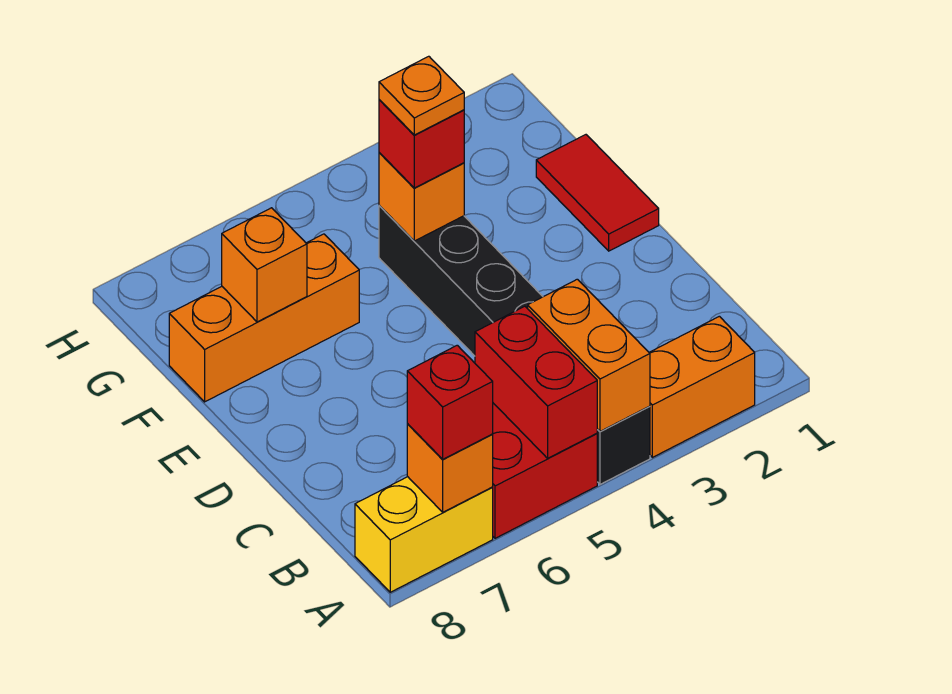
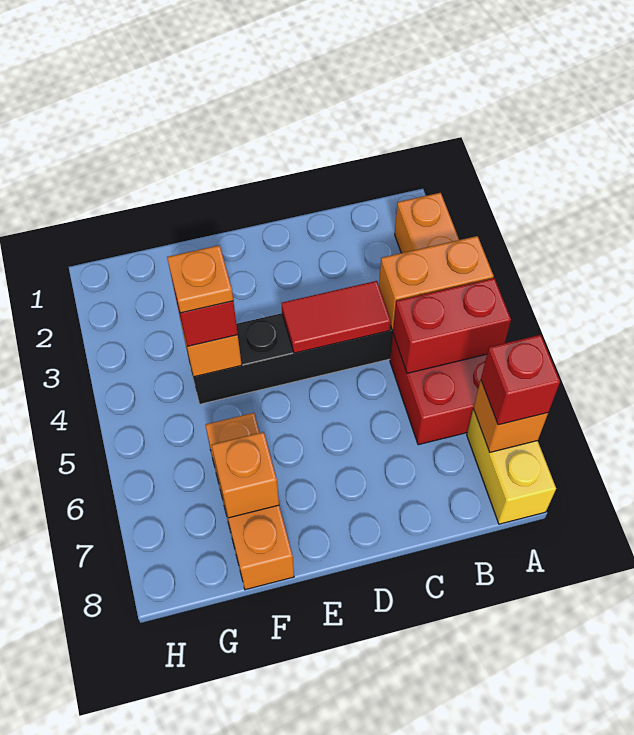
red 1x2 tile [536,135,659,251] -> red 1x2 tile moved to [282,281,391,353]

